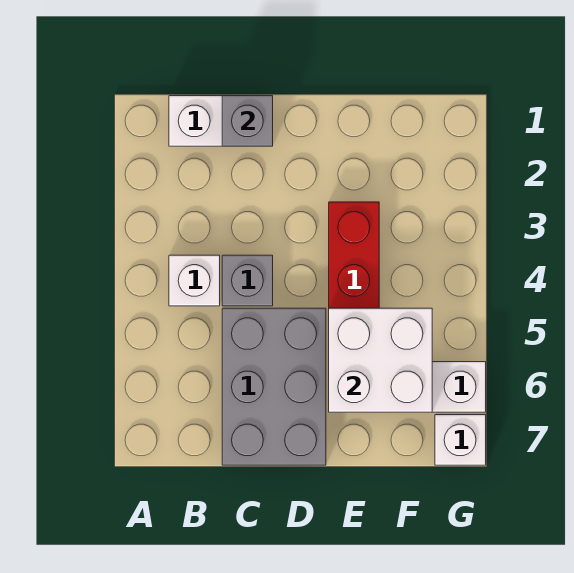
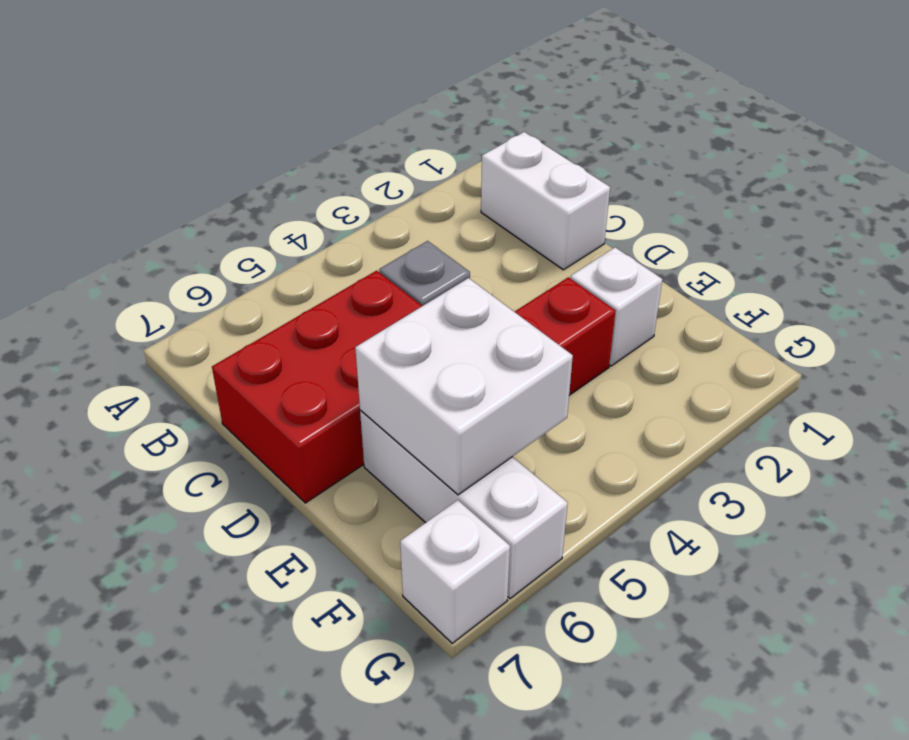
white 1x1 brick [169,255,220,306] -> white 1x1 brick moved to [570,247,662,366]
grey 1x1 brick [222,96,273,146] -> none
grey 2x3 brick [222,308,326,465] -> red 2x3 brick [212,271,422,503]

